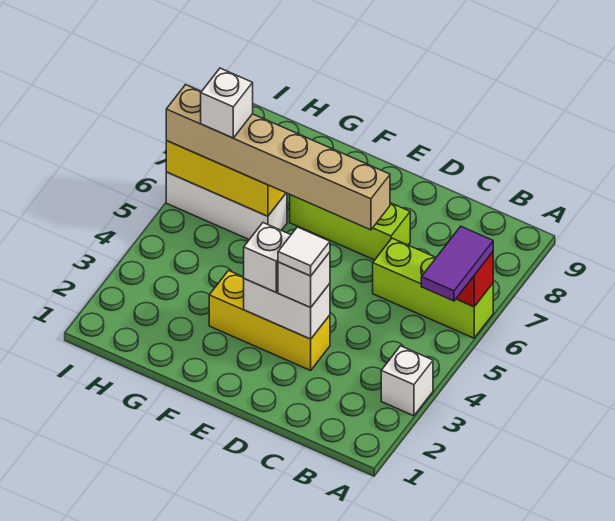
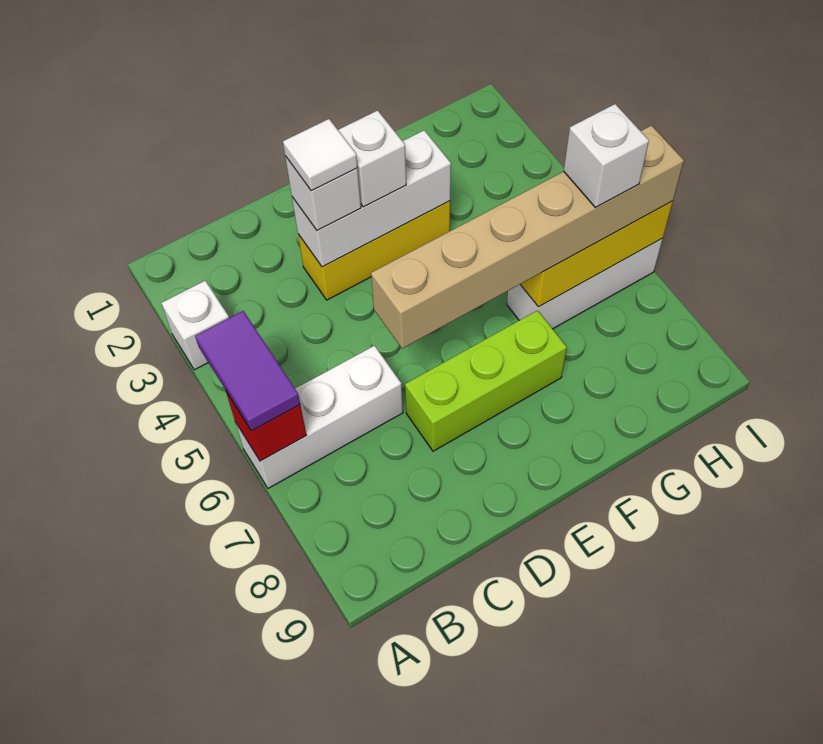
lime 1x3 brick [373,238,493,338] -> white 1x3 brick [235,346,403,488]
white 1x2 brick [244,279,330,339] -> white 1x3 brick [292,130,451,267]

